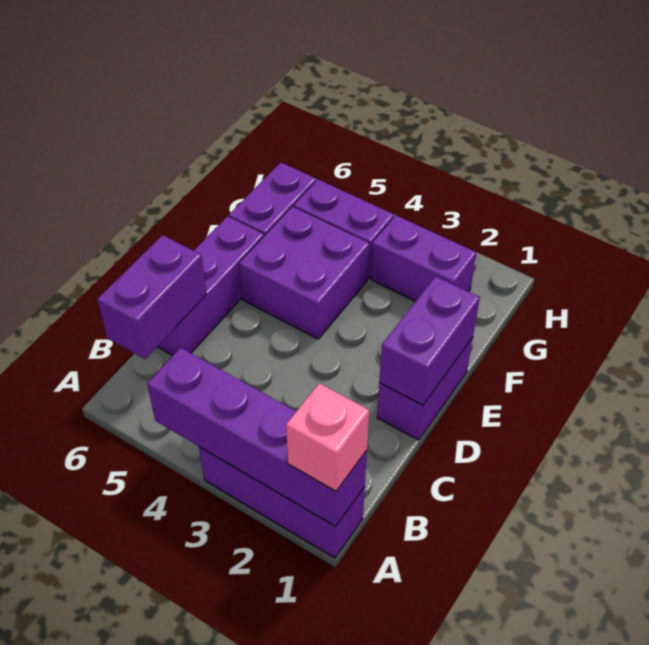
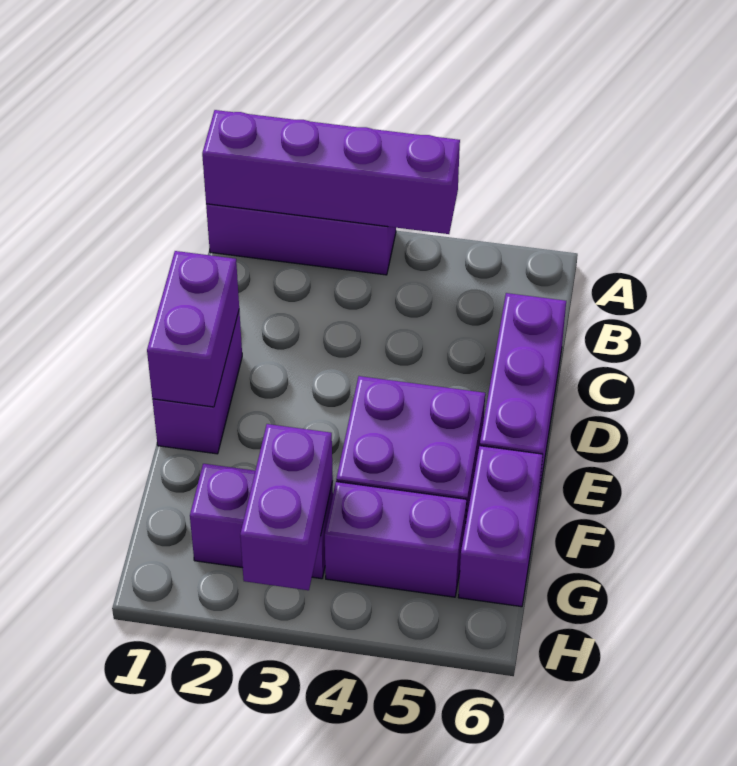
pink 1x1 brick [286,383,369,491] -> none
purple 1x2 brick [97,235,206,359] -> purple 1x2 brick moved to [240,424,333,590]

